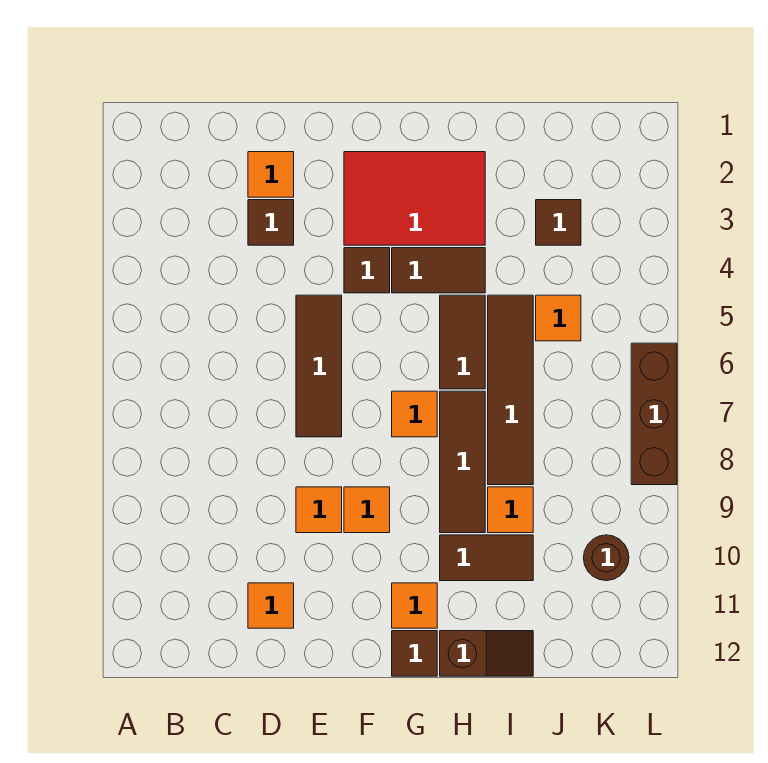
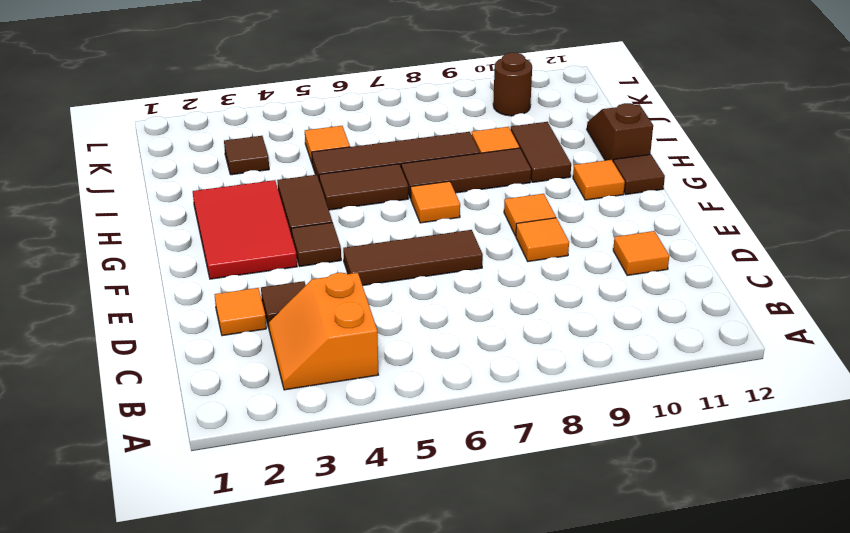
none -> orange 2x2 slope [268,273,378,390]
brown 1x3 brick [631,343,677,485] -> none

